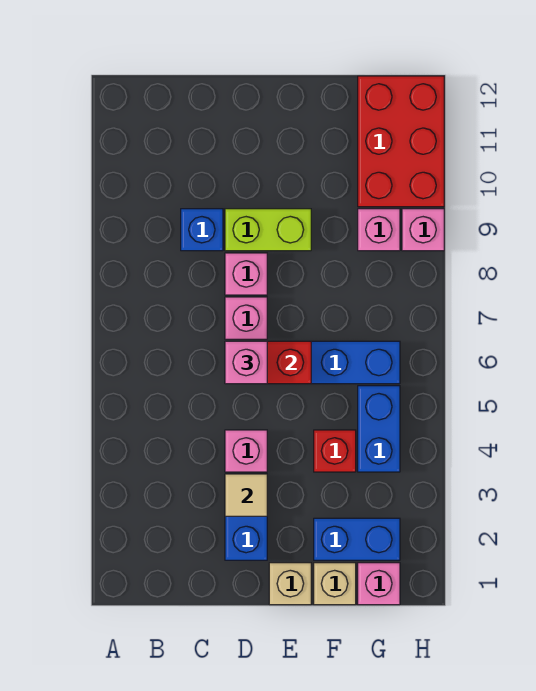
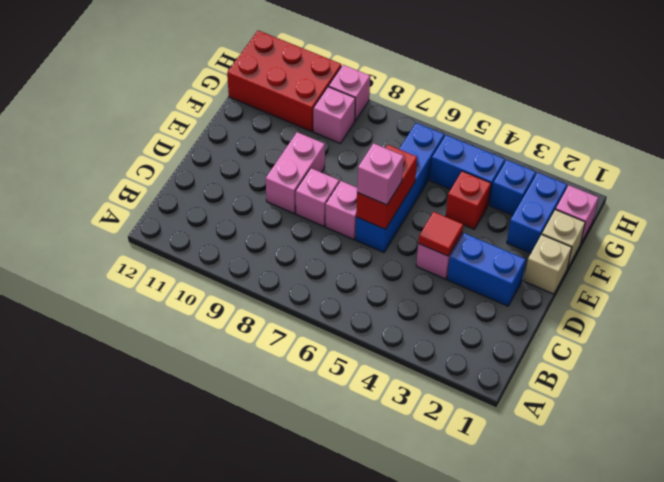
blue 1x1 brick [181,209,223,251] -> blue 1x1 brick moved to [490,160,536,215]
tan 1x1 tile [225,474,267,516] -> none
none -> red 1x1 tile [418,212,463,256]
lime 1x2 brick [225,209,311,251] -> pink 1x2 brick [266,132,325,213]

